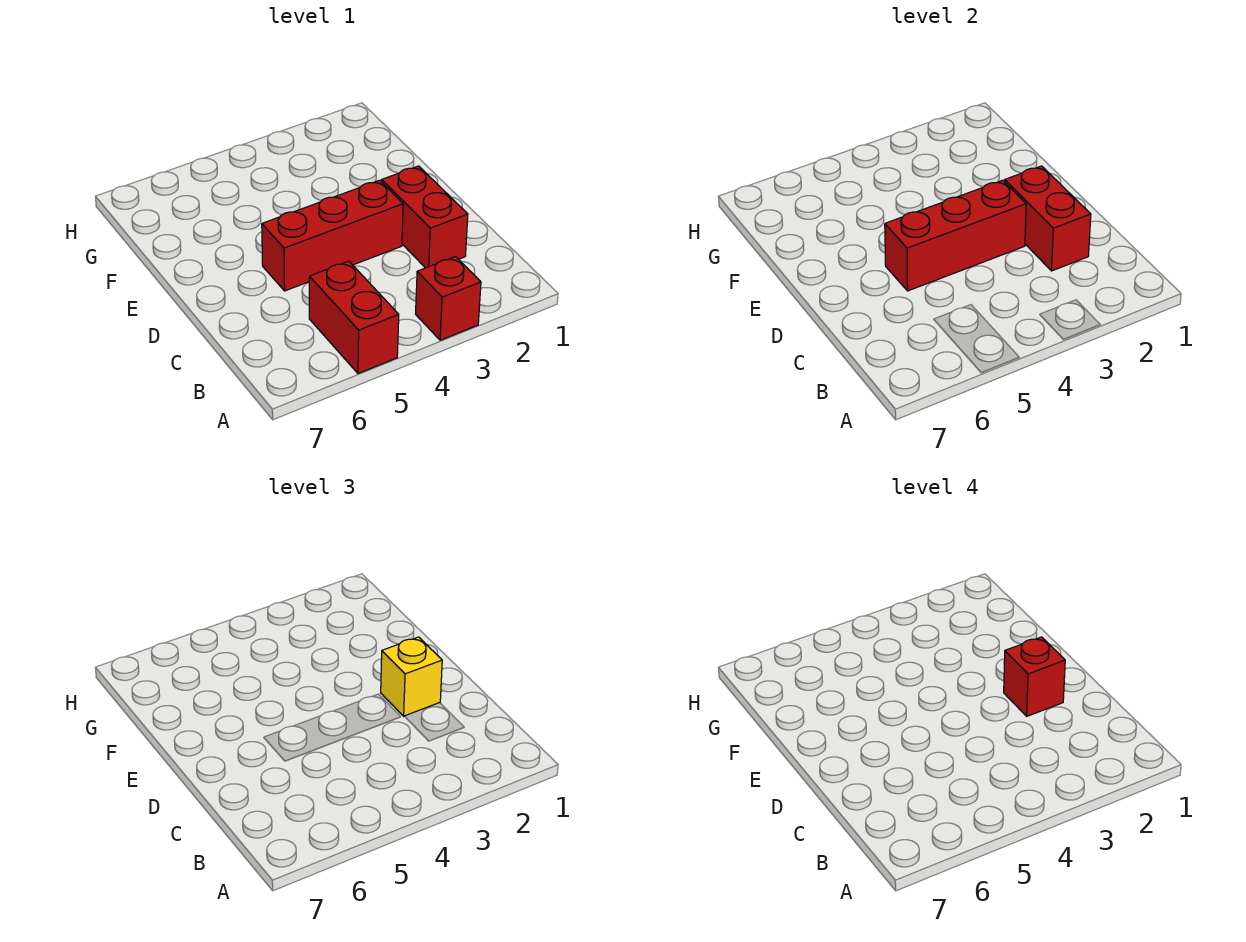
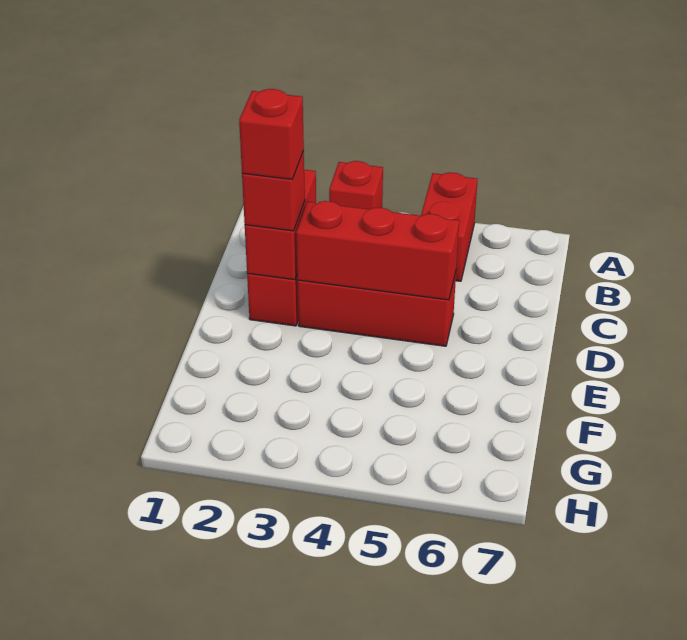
yellow 1x1 brick [381,637,442,716] -> red 1x1 brick [242,151,305,231]

